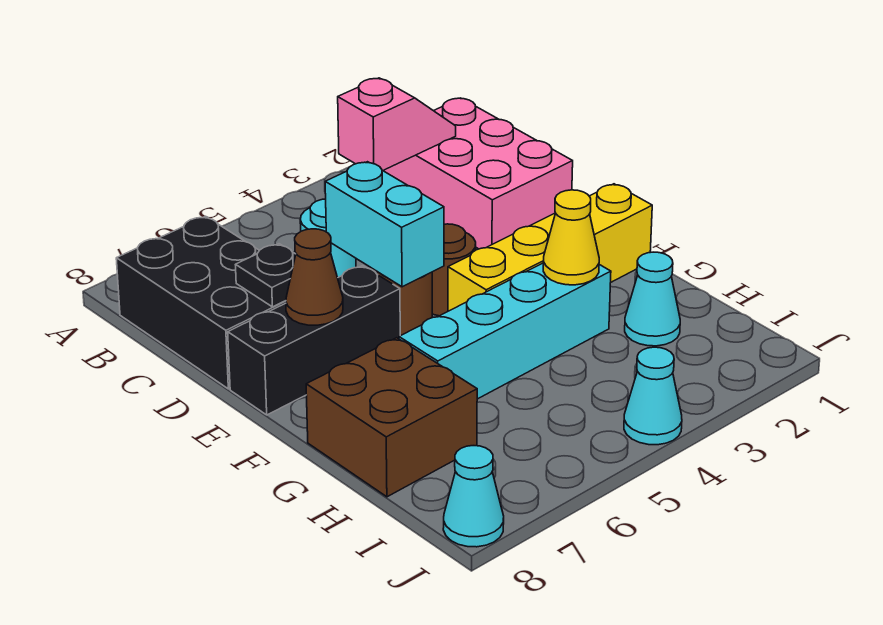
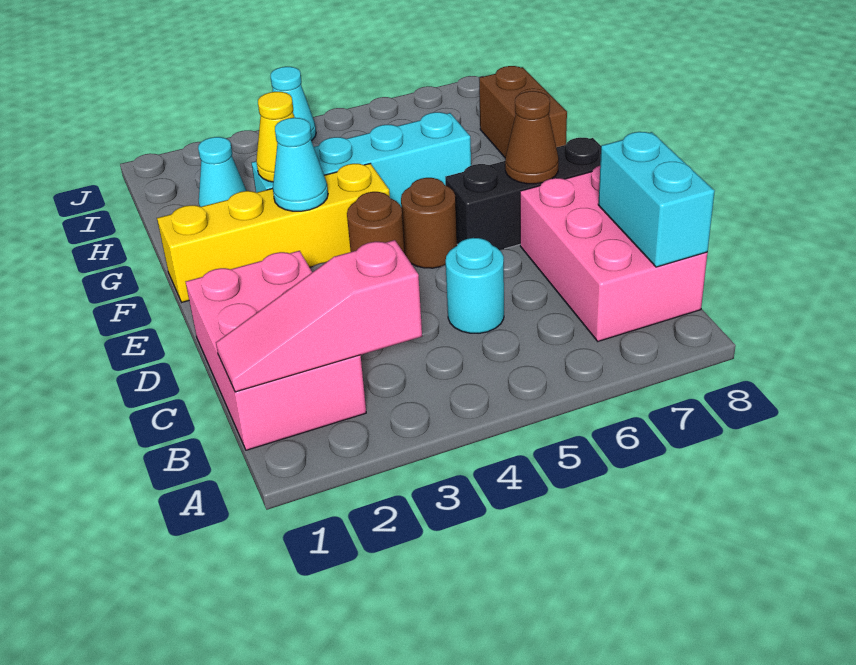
pink 1x2 slope [338,78,456,170] -> pink 1x3 slope [216,240,422,392]
black 2x3 brick [116,216,286,389] -> pink 2x3 brick [520,166,707,341]
cyan 1x2 brick [325,162,444,287] -> cyan 1x2 brick moved to [598,132,715,267]
black 1x1 plate [236,244,296,307] -> none
brown 2x2 brick [306,338,477,497] -> brown 1x2 brick [479,66,567,157]
cyan 1x1 cone [443,446,504,547] -> cyan 1x1 cone moved to [273,118,328,211]

